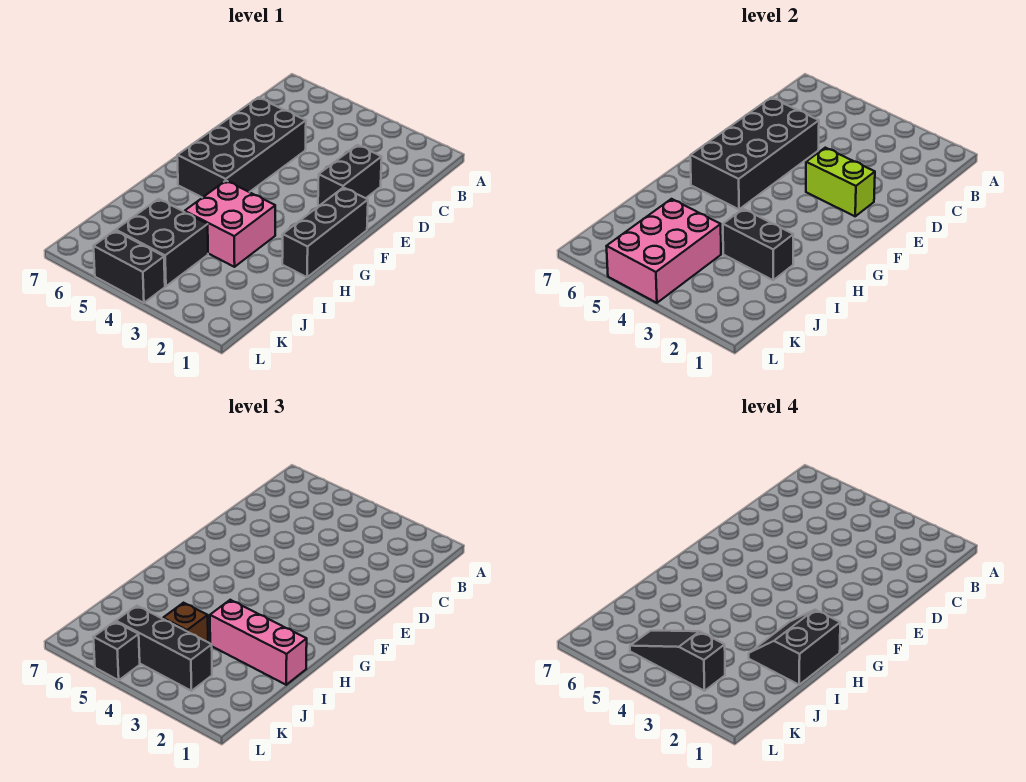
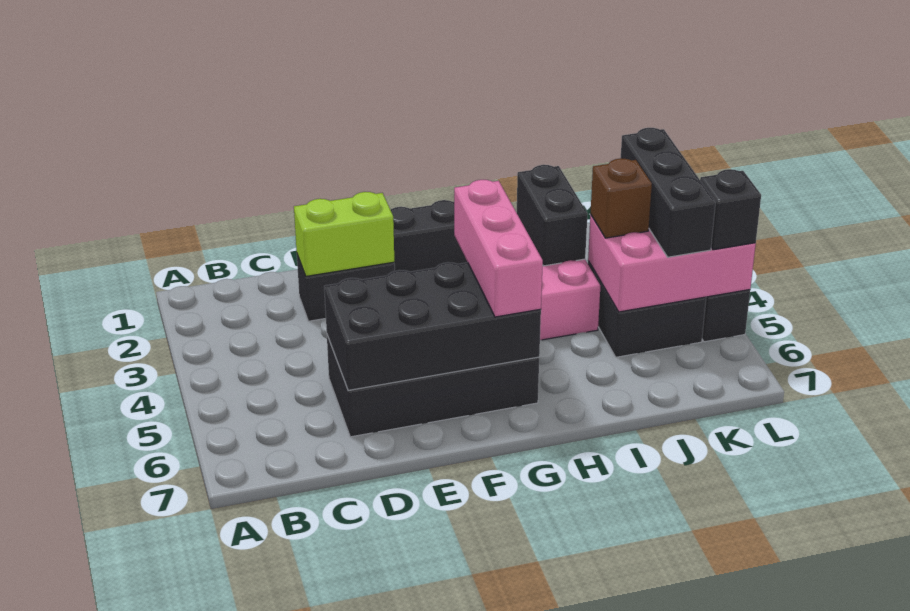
lime 1x2 brick [806,148,875,216] -> lime 1x2 brick turned to [294,192,394,276]
black 2x2 slope [749,610,840,685] -> none
pink 1x3 brick [210,600,307,685] -> pink 1x3 brick moved to [454,180,543,317]
black 1x3 slope [630,631,725,691] -> none

